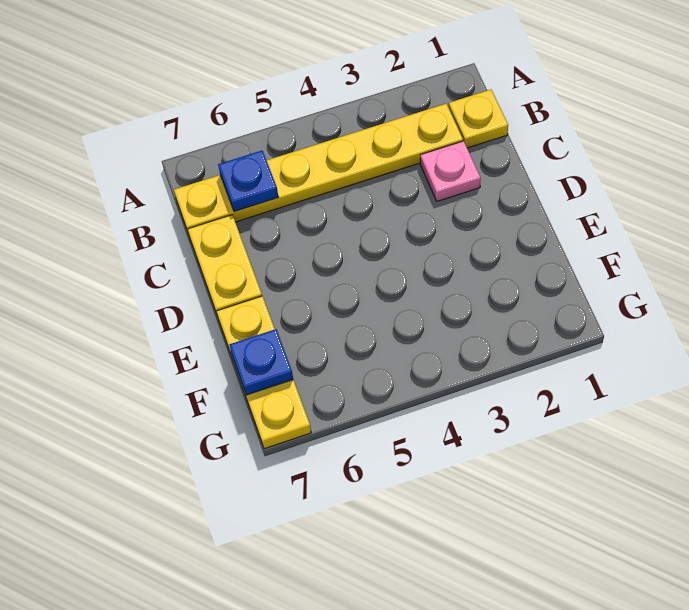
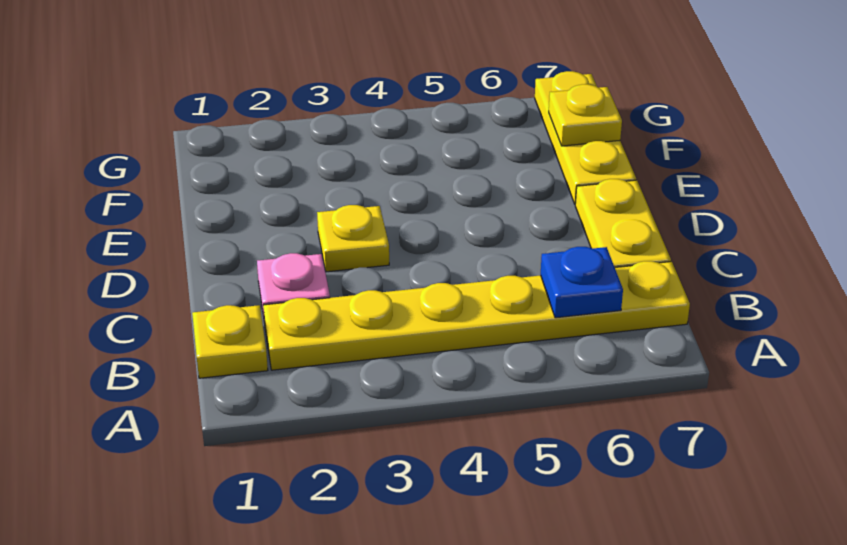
none -> yellow 1x1 plate [317,205,389,272]
blue 1x1 plate [229,329,293,395] -> yellow 1x1 plate [549,84,622,146]

